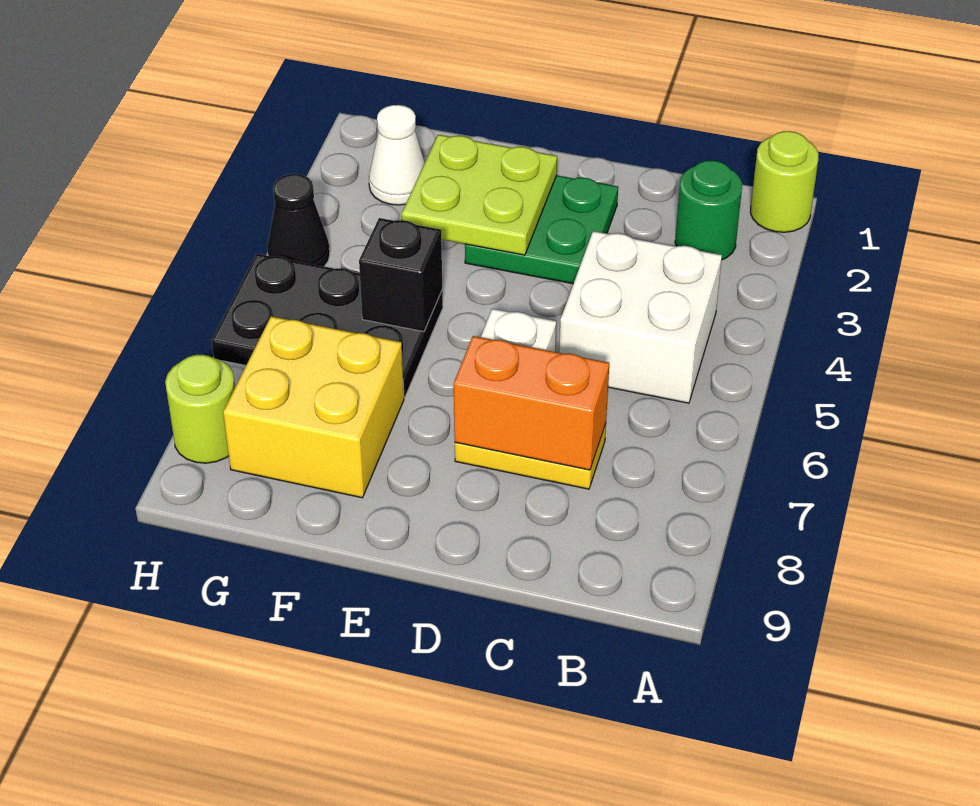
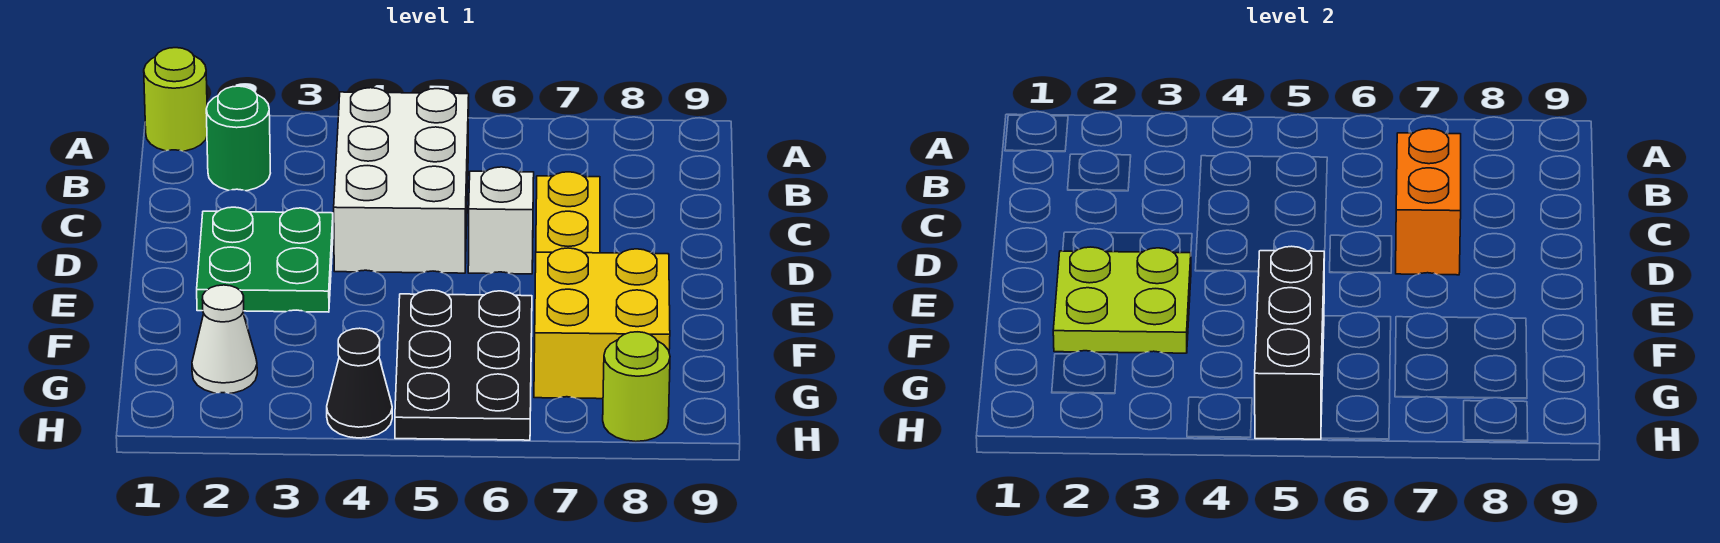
white 2x2 brick [559,231,722,403] -> white 2x3 brick [334,88,469,273]
black 1x1 brick [359,218,442,332] -> black 1x3 brick [1255,246,1324,439]

